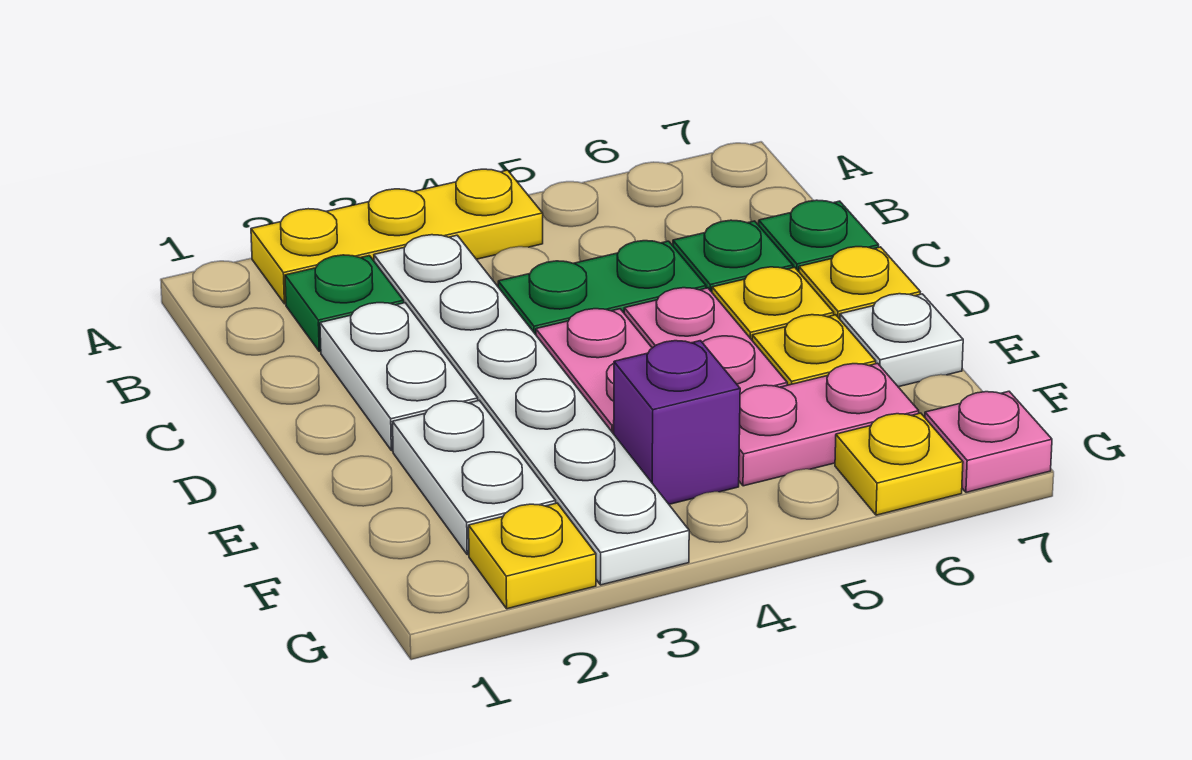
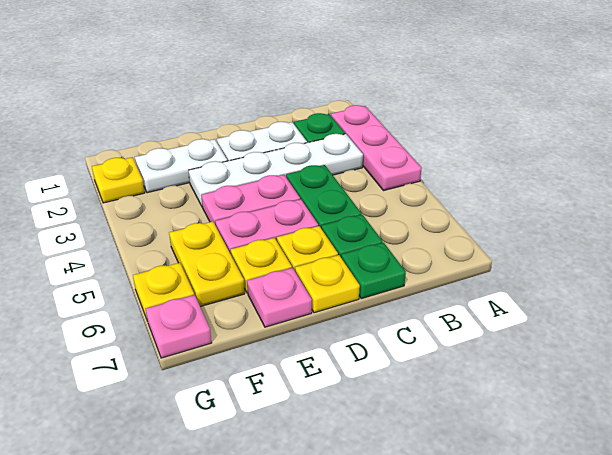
yellow 1x3 plate [251,169,543,304] -> pink 1x3 plate [331,105,422,191]
white 1x6 plate [374,235,689,585] -> white 1x4 plate [188,134,363,207]
white 1x1 plate [840,294,963,387] -> pink 1x1 plate [247,268,312,327]
purple 1x1 brick [614,341,740,504] -> none
pink 1x2 plate [739,363,919,486] -> yellow 1x2 plate [169,221,245,307]

